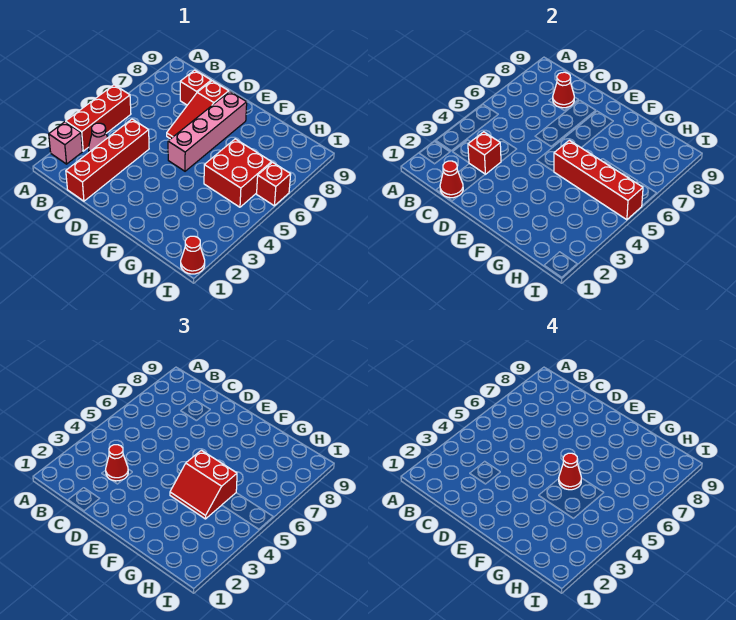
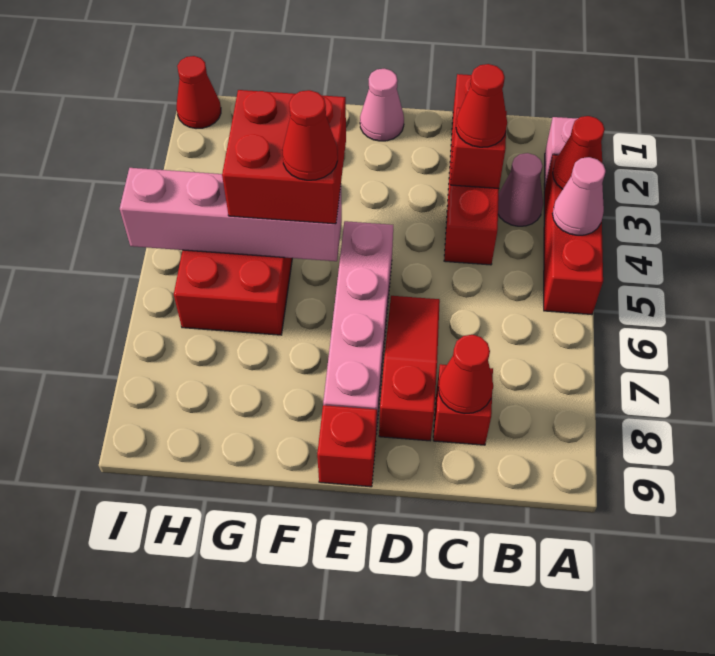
none -> pink 1x1 cone [552,157,606,235]
red 1x1 cone [440,161,463,198] -> red 1x1 cone moved to [553,116,605,189]
none -> pink 1x1 cone [360,69,404,141]
red 2x2 slope [170,450,237,519] -> red 2x2 brick [222,90,346,224]
red 1x4 brick [554,140,643,220] -> pink 1x4 brick [120,168,342,261]
red 1x1 brick [257,162,291,206] -> red 1x1 brick moved to [317,405,377,487]

